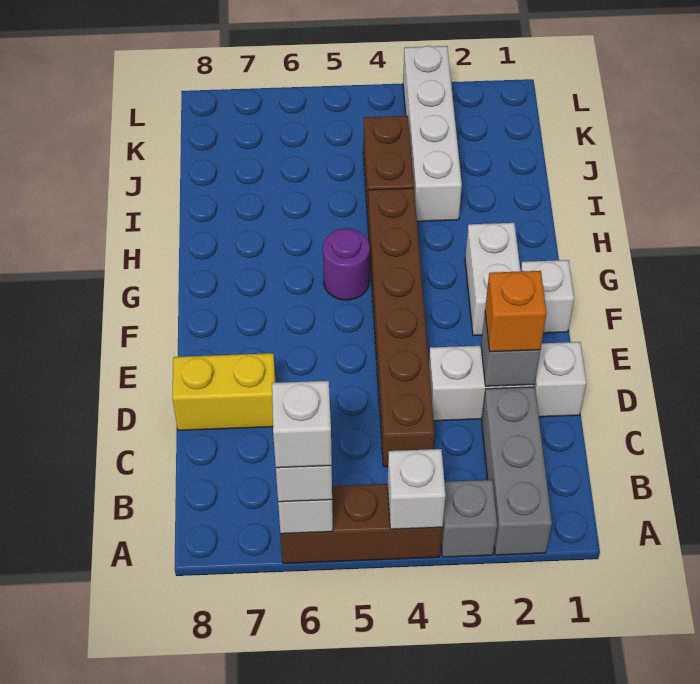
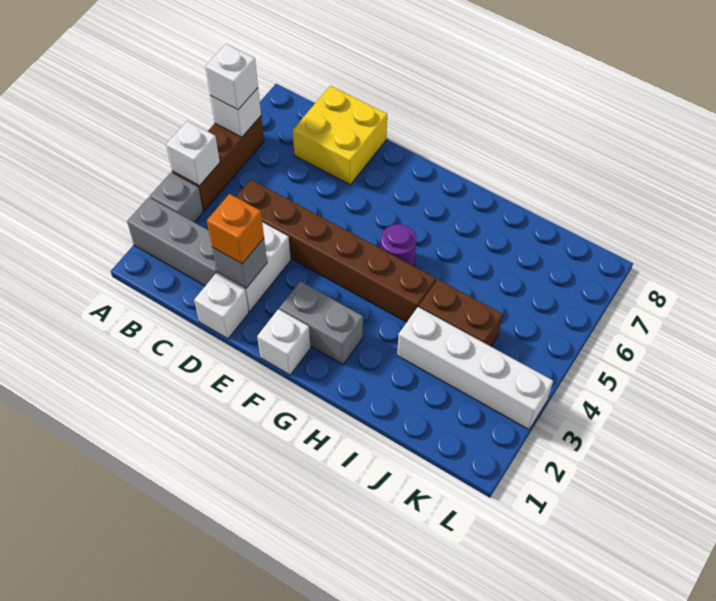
white 1x1 brick [272,381,332,468] -> none
yellow 1x2 brick [173,353,276,430] -> yellow 2x2 brick [293,86,387,185]
white 1x2 brick [465,223,521,336] -> grey 1x2 brick [280,281,363,365]

